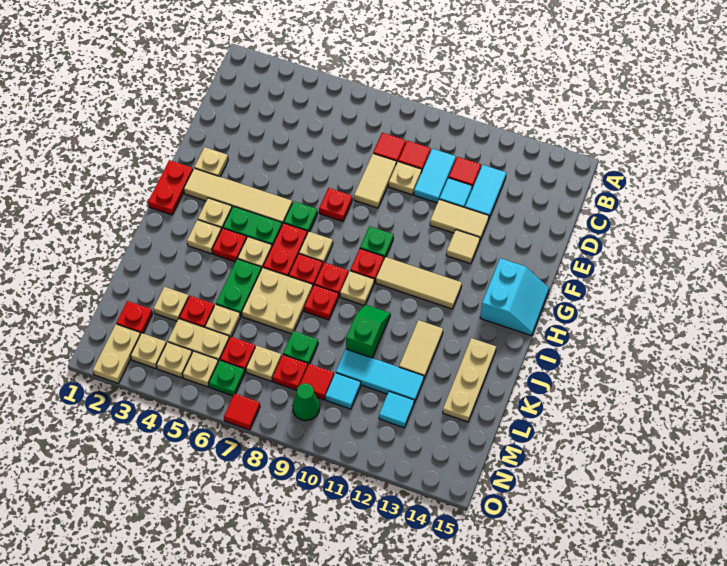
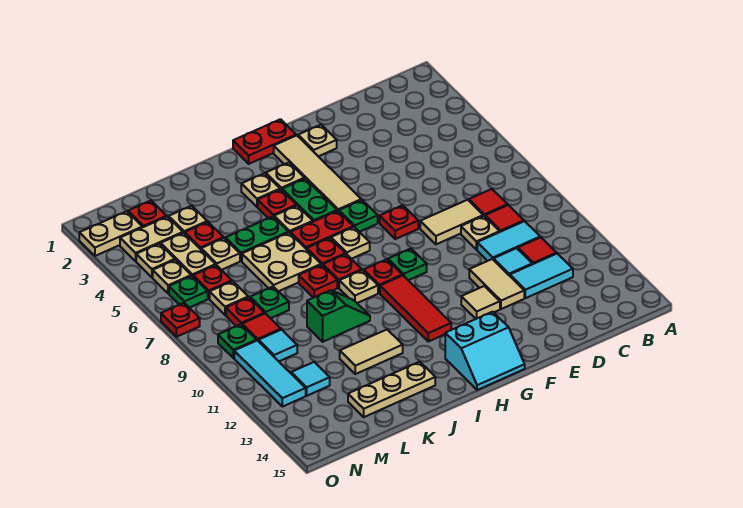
tan 1x3 tile [376,257,462,309] -> red 1x3 tile [380,275,451,341]
cyan 1x3 tile [336,349,424,403] -> cyan 1x3 tile moved to [234,340,306,407]
tan 1x1 plate [130,333,166,369] -> tan 1x2 plate [120,217,183,261]
green 1x1 cone [292,383,320,421] -> green 1x1 plate [218,324,257,358]
red 1x1 tile [224,394,260,430] -> red 1x1 plate [161,303,200,337]

